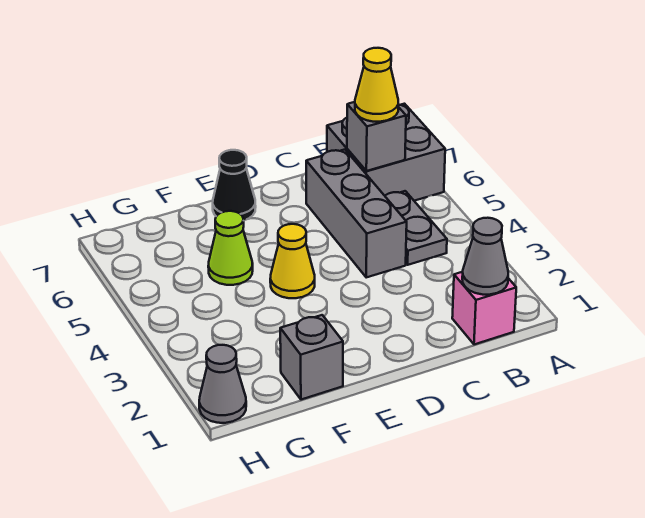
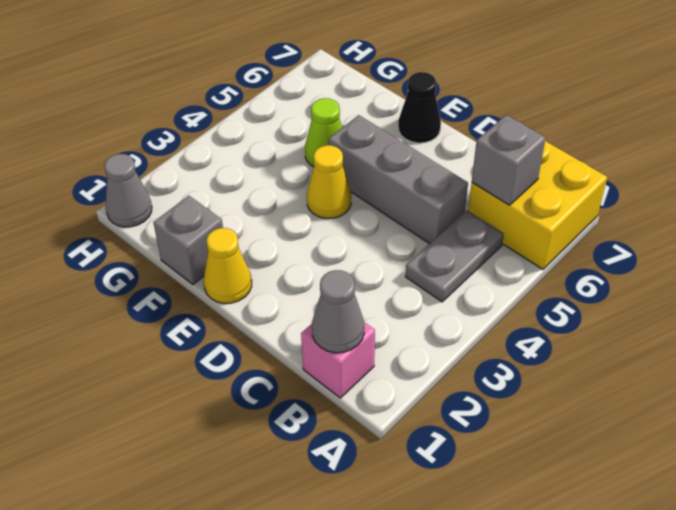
grey 2x2 brick [327,104,445,201] -> yellow 2x2 brick [468,141,607,269]
yellow 1x1 cone [355,48,398,122] -> yellow 1x1 cone moved to [204,228,252,303]
grey 1x3 brick [306,150,407,277] -> grey 1x3 brick turned to [329,115,468,244]

